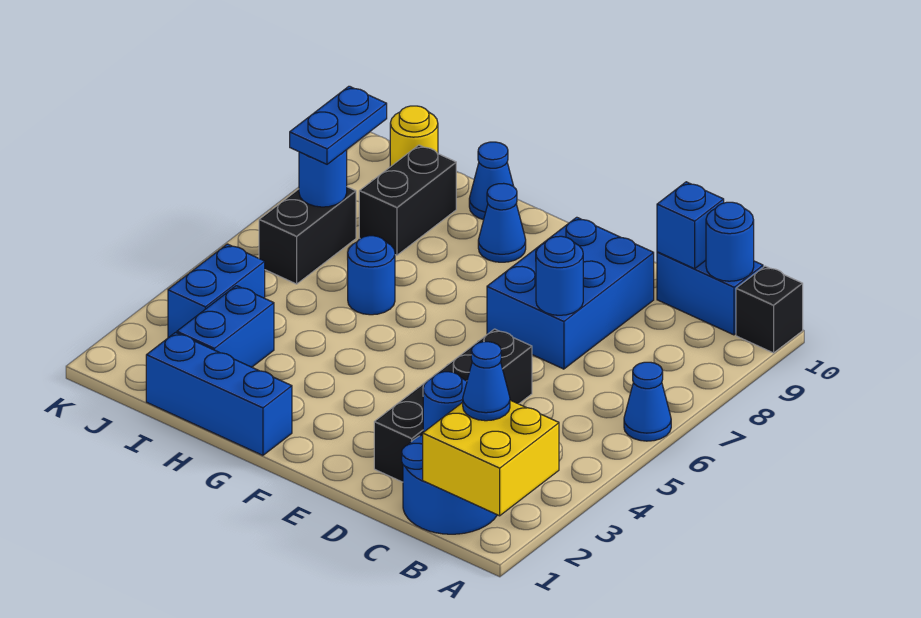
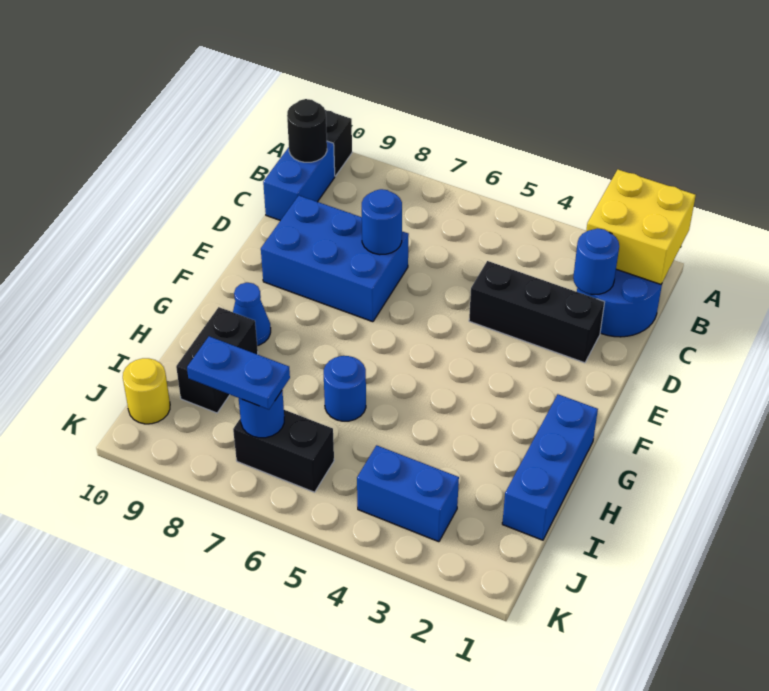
blue 1x1 cone [624,362,671,441] -> none
blue 1x1 cone [463,342,510,421] -> none
blue 1x1 round brick [706,202,754,281] -> black 1x1 round brick [287,99,327,162]
blue 1x1 brick [657,182,724,269] -> none
black 1x4 brick [374,329,532,482] -> black 1x3 brick [469,261,605,363]
blue 1x1 cone [469,142,517,220] -> none
blue 1x2 brick [177,286,274,367] -> none
black 1x2 brick [359,145,456,255] -> black 1x2 brick turned to [176,307,258,413]

